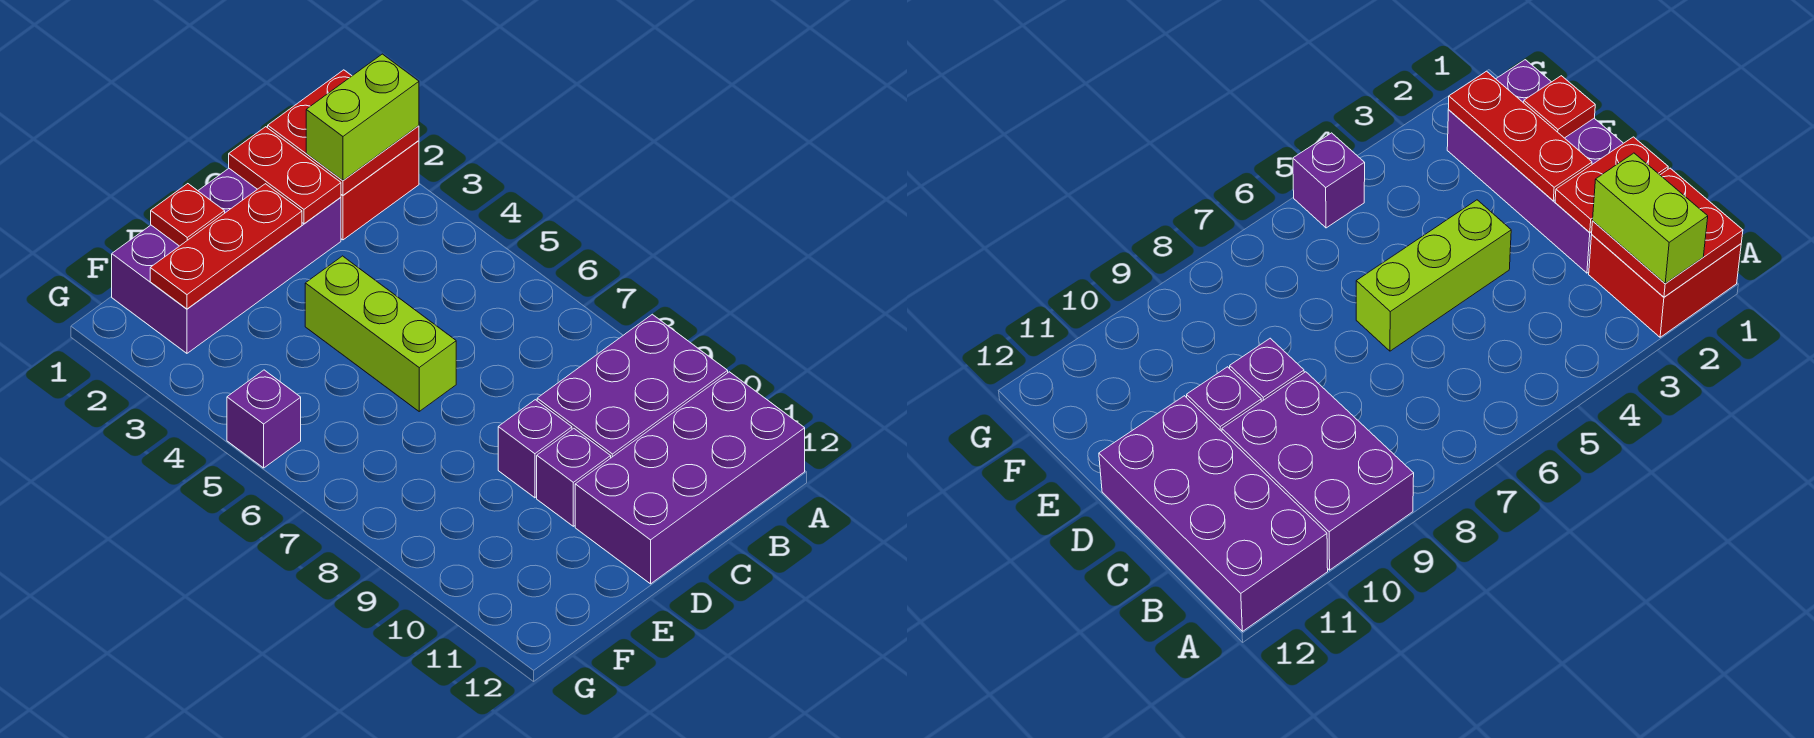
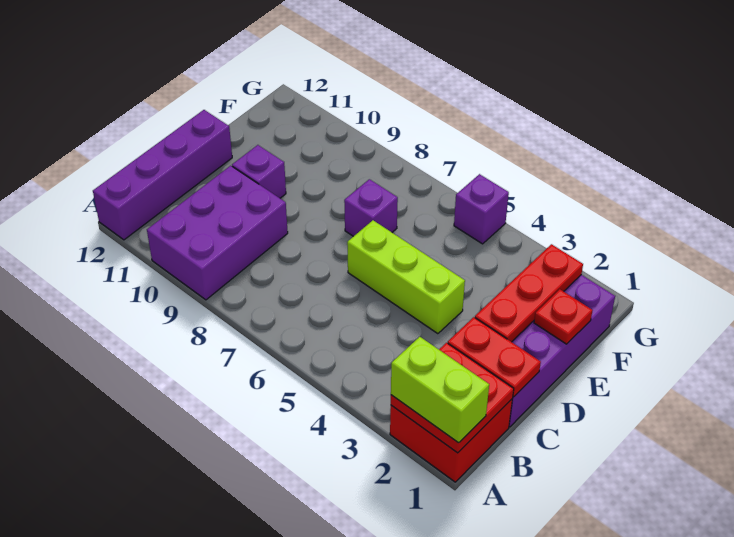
lime 1x2 brick [306,54,419,180] -> lime 1x2 brick turned to [391,337,489,443]
purple 2x4 brick [575,372,805,584] -> purple 1x4 brick [93,110,232,240]
purple 1x1 brick [498,400,572,498] -> purple 1x1 brick moved to [344,179,398,236]

